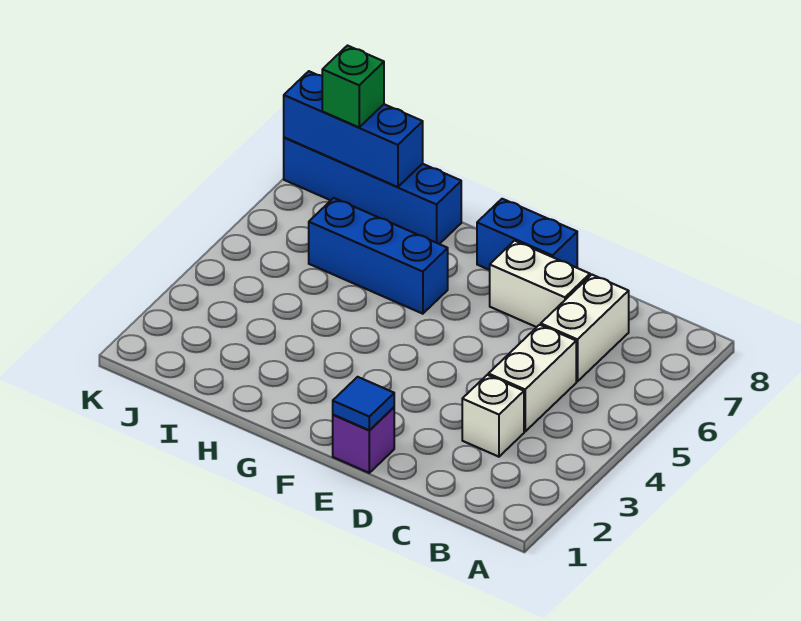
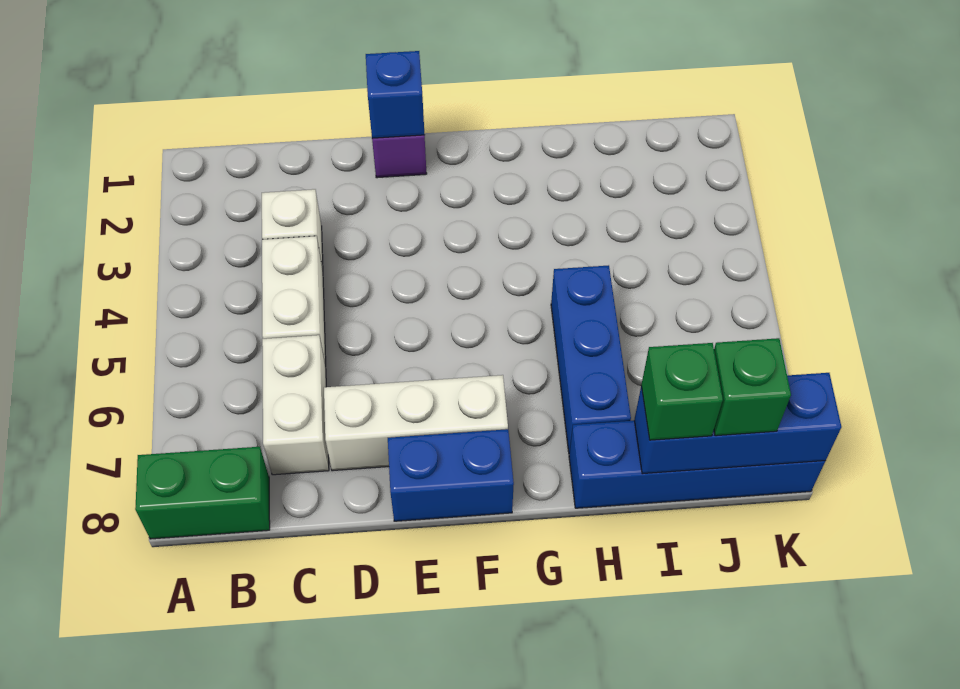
none -> green 1x2 brick [135,447,270,539]
white 1x2 brick [490,241,590,327] -> white 1x3 brick [324,375,508,471]
blue 1x1 tile [333,377,394,430] -> blue 1x1 brick [366,51,424,138]
blue 1x3 brick [309,198,448,314] -> blue 1x3 brick turned to [551,265,631,453]
none -> green 1x1 brick [641,343,723,440]

